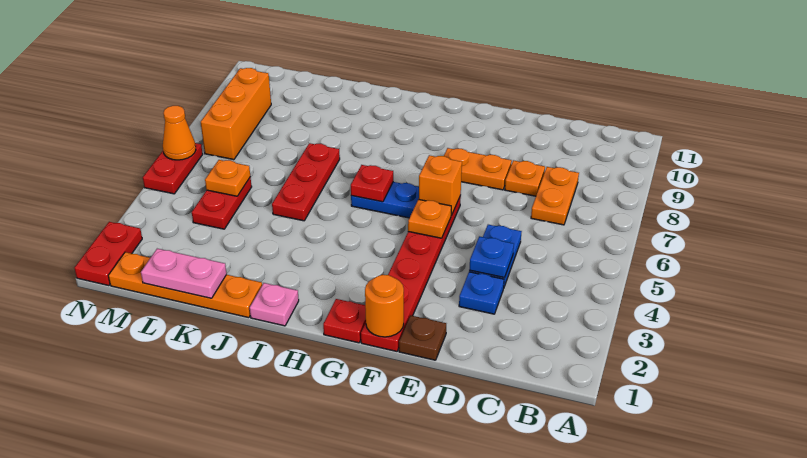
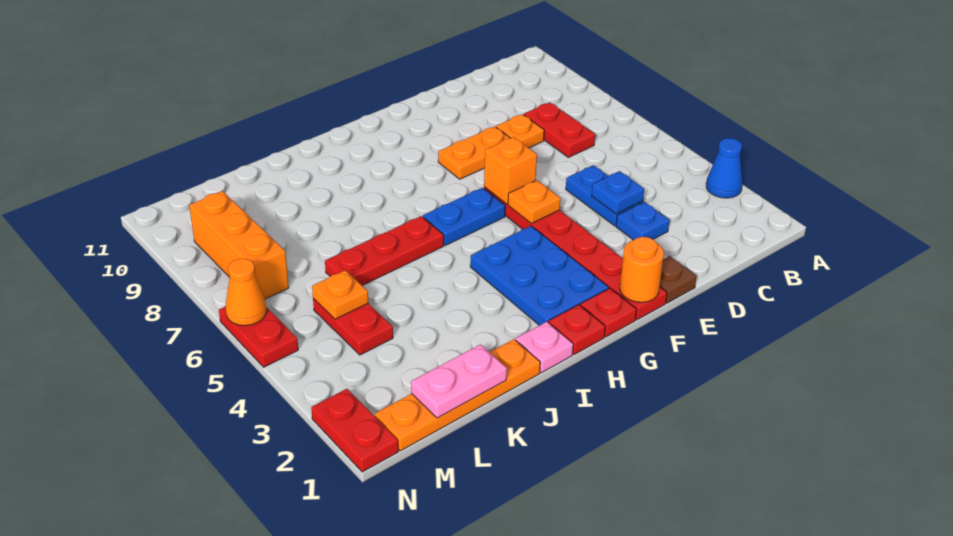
none -> blue 1x1 cone [706,138,742,198]
orange 1x2 plate [531,167,579,225] -> red 1x2 plate [524,102,595,157]
none -> blue 2x3 plate [470,226,609,325]
red 1x1 plate [351,165,393,202] -> red 1x1 plate moved to [548,305,605,355]
red 1x3 plate [272,143,340,221] -> red 1x3 plate turned to [325,216,444,285]

